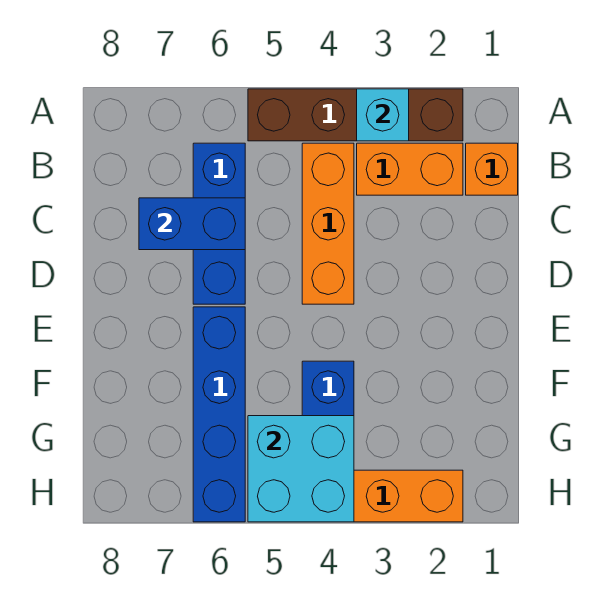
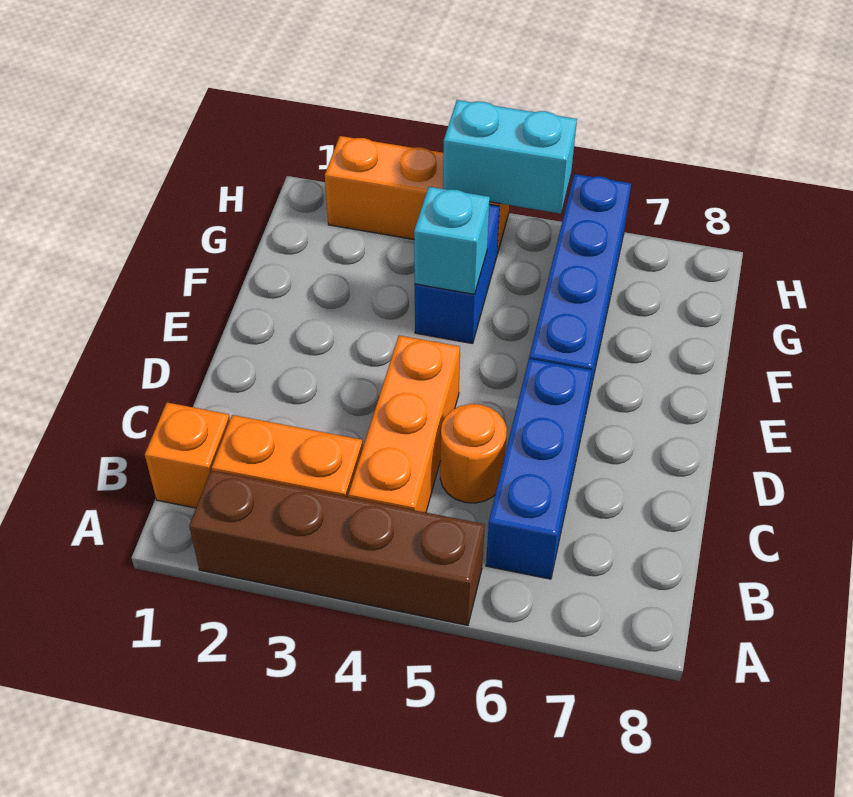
cyan 1x1 brick [357,89,409,141] -> cyan 1x1 brick moved to [414,187,490,294]
none -> orange 1x1 round brick [440,404,507,503]
blue 1x2 brick [139,198,245,250] -> none
cyan 2x2 brick [248,416,354,522] -> cyan 1x2 brick [443,100,577,214]

